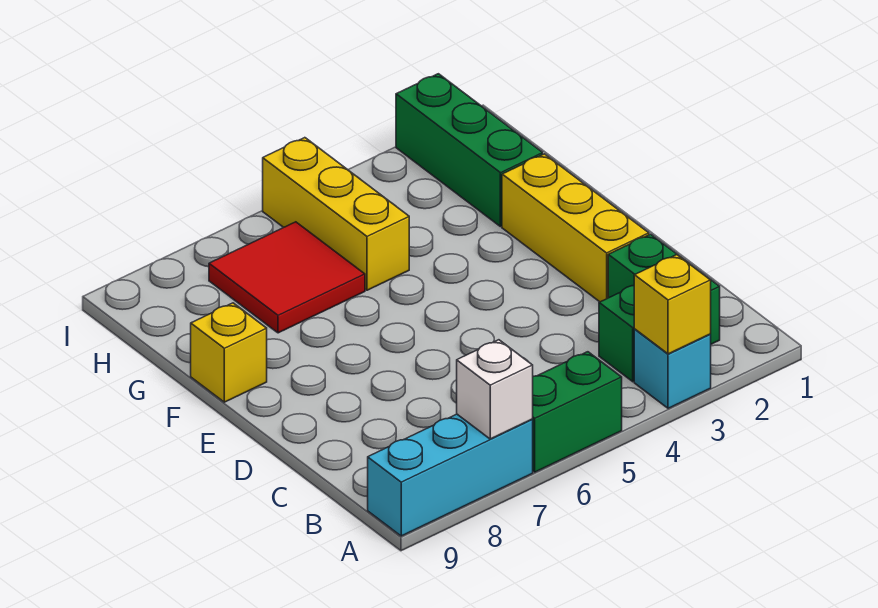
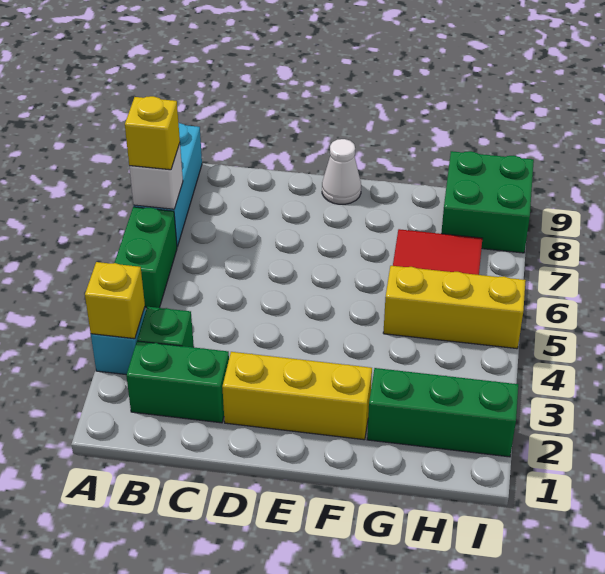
none -> white 1x1 cone [322,139,361,204]
yellow 1x1 brick [191,303,267,402] -> yellow 1x1 brick moved to [125,96,180,170]
none -> green 2x2 brick [441,151,534,253]

